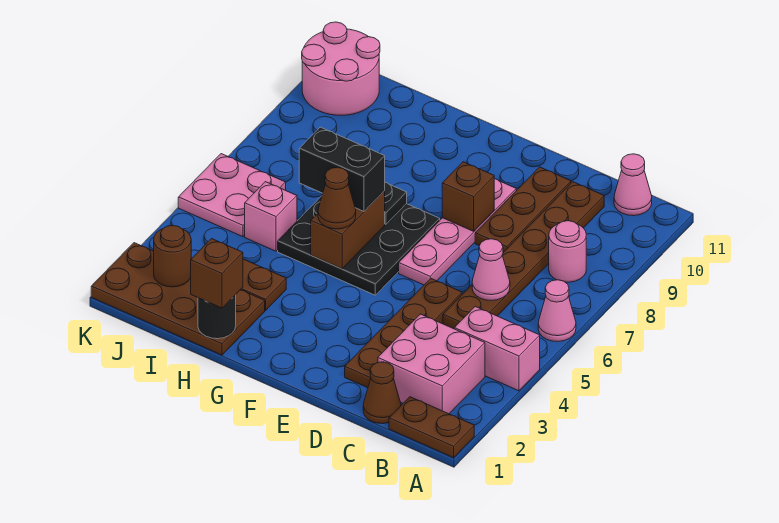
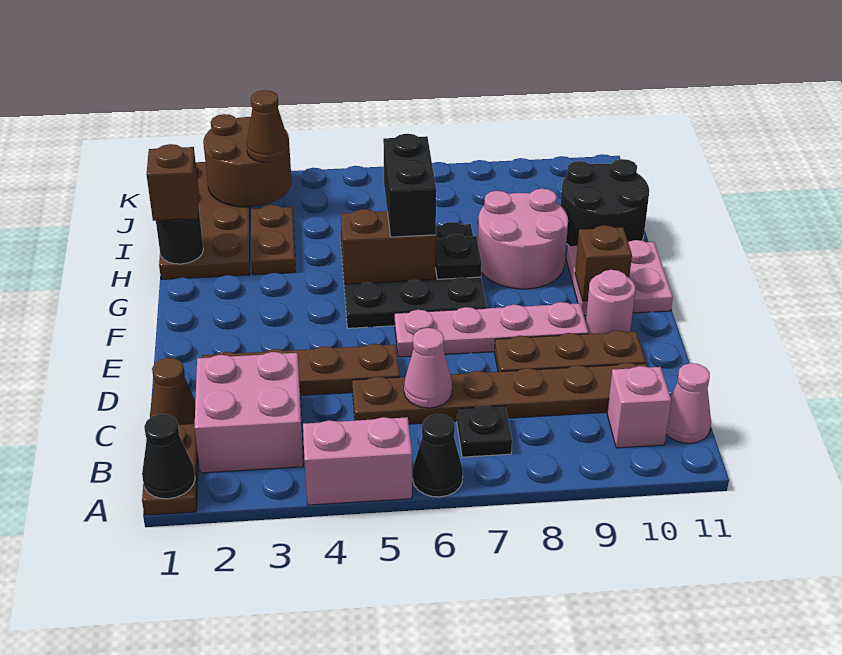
none -> black 1x1 cone [142,414,195,499]
pink 1x2 brick [454,307,540,391] -> pink 1x2 brick turned to [303,417,412,505]
pink 1x1 cone [538,280,576,341] -> black 1x1 cone [413,414,463,497]
none -> black 1x1 plate [457,405,512,457]
pink 1x1 round brick [549,221,586,282] -> pink 1x1 round brick moved to [586,270,635,334]
brown 1x1 brick [442,162,494,231] -> brown 1x1 brick moved to [575,225,632,301]
brown 1x1 cone [318,167,356,229] -> brown 1x1 cone moved to [247,90,289,162]
none -> black 2x2 round brick [560,159,649,246]
pink 1x1 brick [245,182,297,251] -> pink 1x1 brick moved to [607,366,671,448]
brown 1x1 round brick [154,225,191,287] -> brown 2x2 round brick [203,114,292,207]
pink 2x2 plate [178,154,286,237] -> pink 2x2 plate moved to [566,240,673,316]
pink 2x2 round brick [302,22,380,115] -> pink 2x2 round brick moved to [478,189,568,289]

